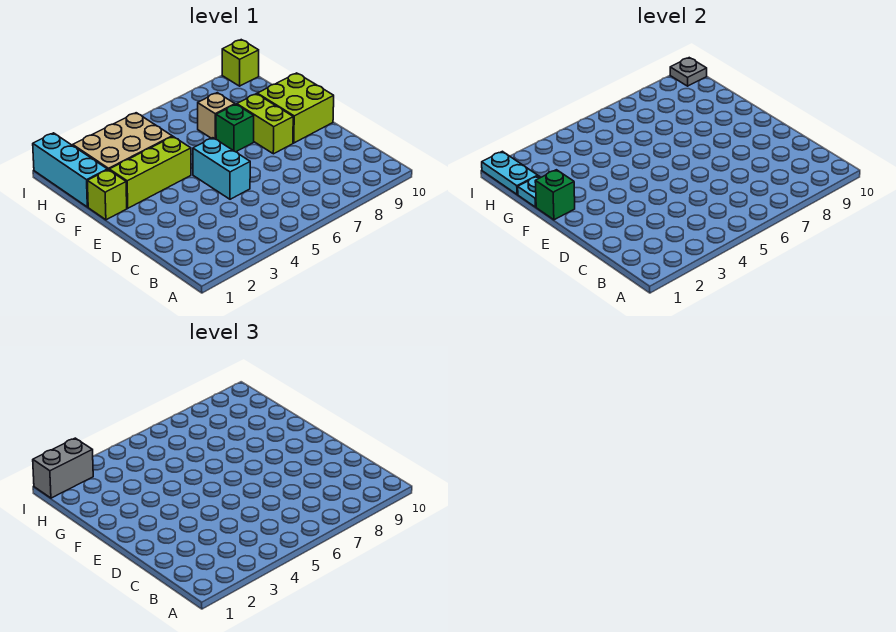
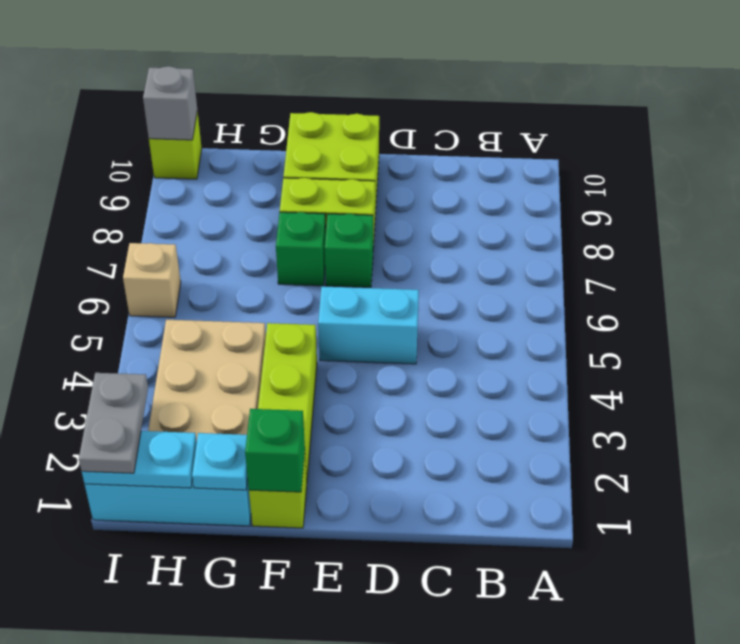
none -> green 1x1 brick [325,214,373,287]
tan 1x1 brick [198,93,235,139] -> tan 1x1 brick moved to [123,243,181,317]
grey 1x2 brick [33,438,93,498] -> grey 1x2 plate [79,373,148,473]
grey 1x1 plate [670,58,707,86] -> grey 1x1 brick [143,66,197,140]

